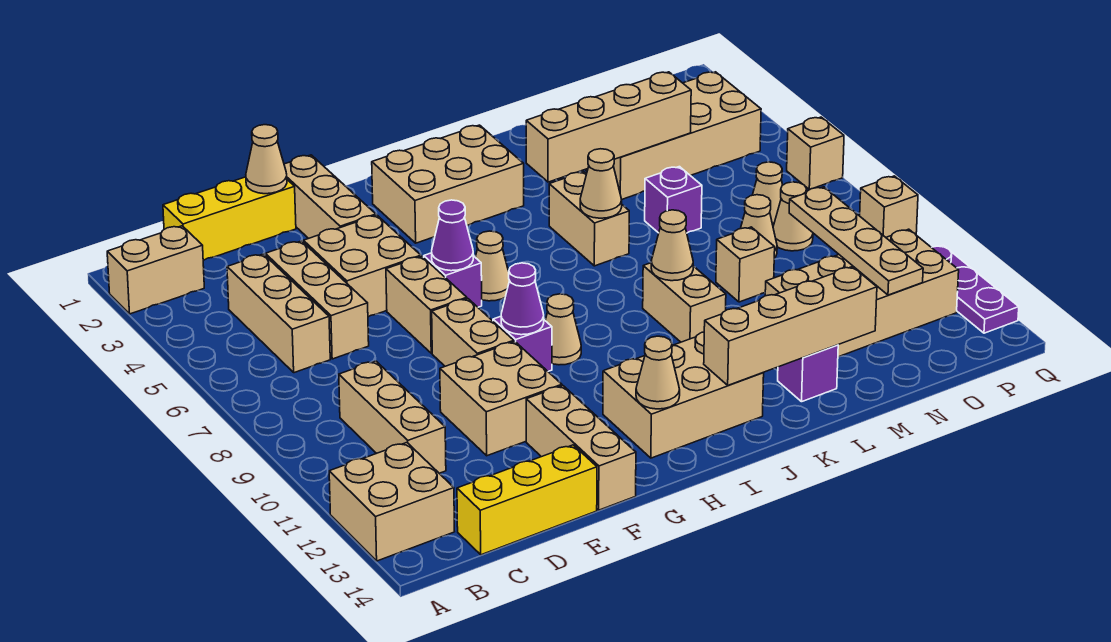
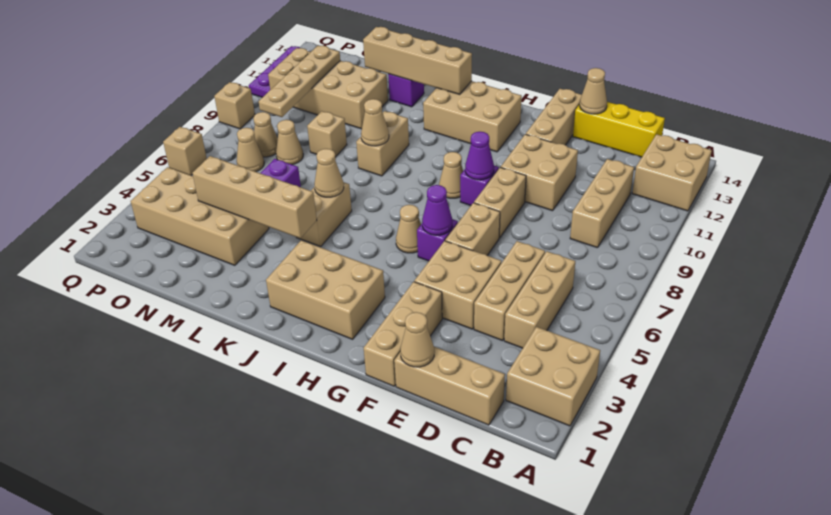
tan 1x2 brick [107,226,204,314] -> tan 2x2 brick [506,327,600,426]
yellow 1x3 brick [163,177,296,261] -> tan 1x3 brick [394,347,505,425]
tan 1x1 cone [636,336,680,409] -> tan 1x1 cone moved to [580,68,607,114]

